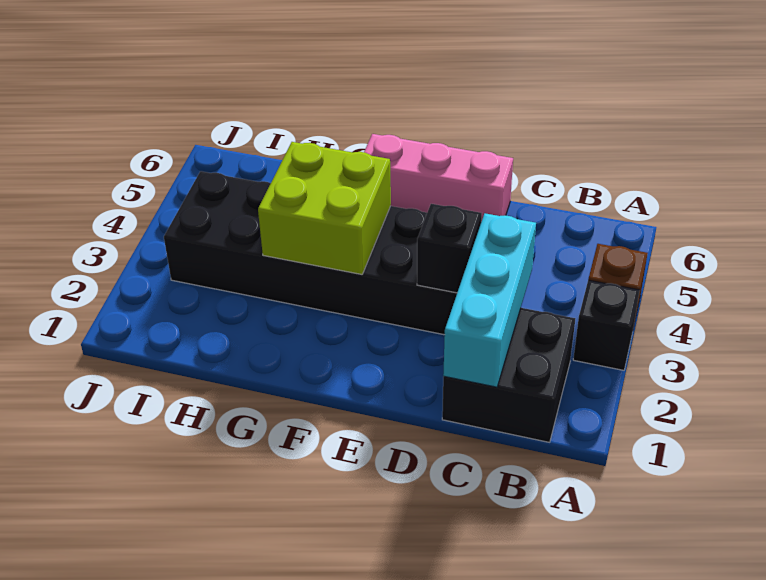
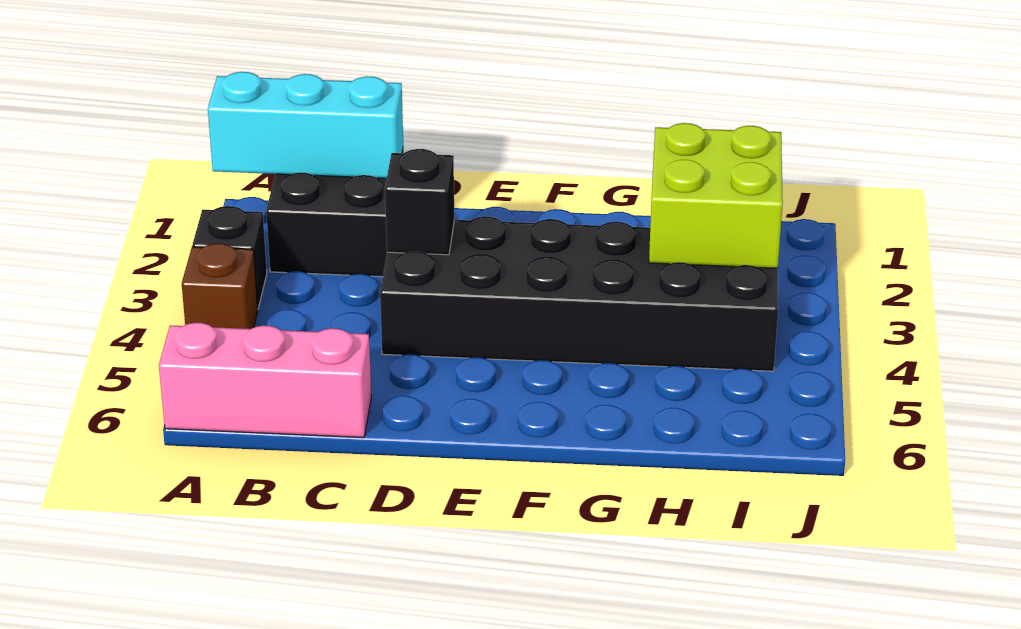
cyan 1x3 brick [443,213,536,387] -> cyan 1x3 brick turned to [208,72,403,178]
pink 1x3 brick [364,134,513,222] -> pink 1x3 brick moved to [159,323,371,438]
lime 2x2 brick [258,142,391,274] -> lime 2x2 brick moved to [649,123,783,268]

